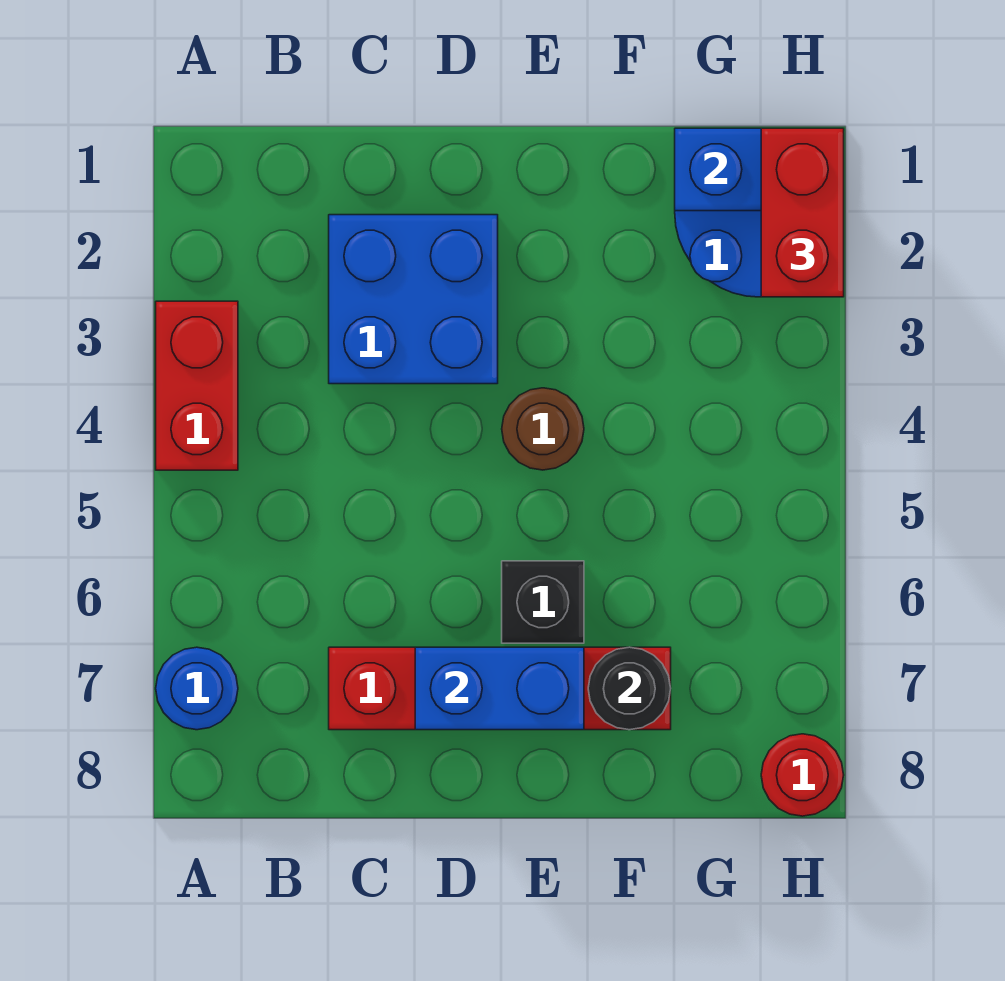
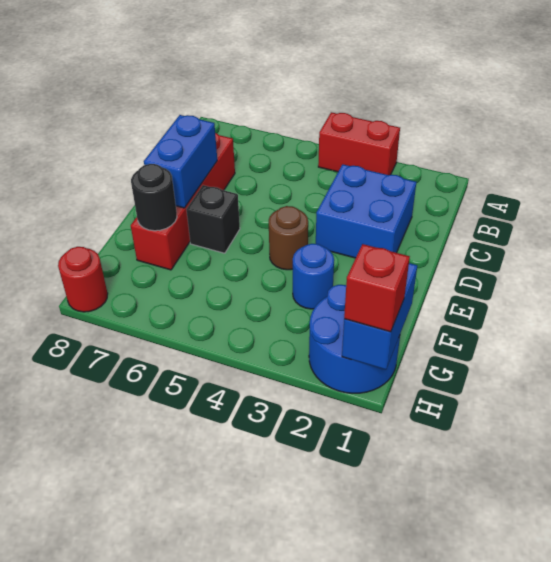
blue 1x1 round brick [156,647,238,730] -> blue 1x1 round brick moved to [293,244,334,309]
red 1x2 brick [761,128,844,297] -> red 1x1 brick [344,244,410,332]

